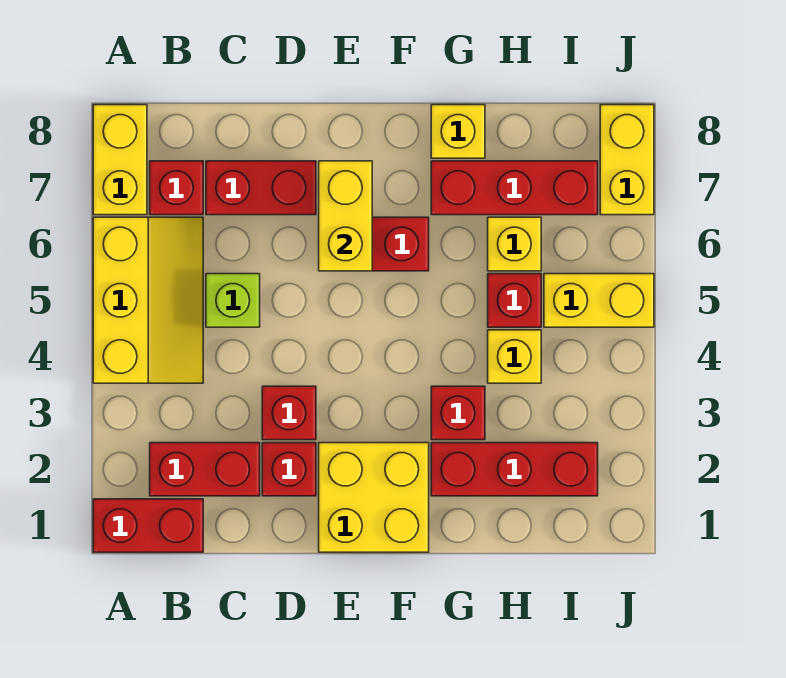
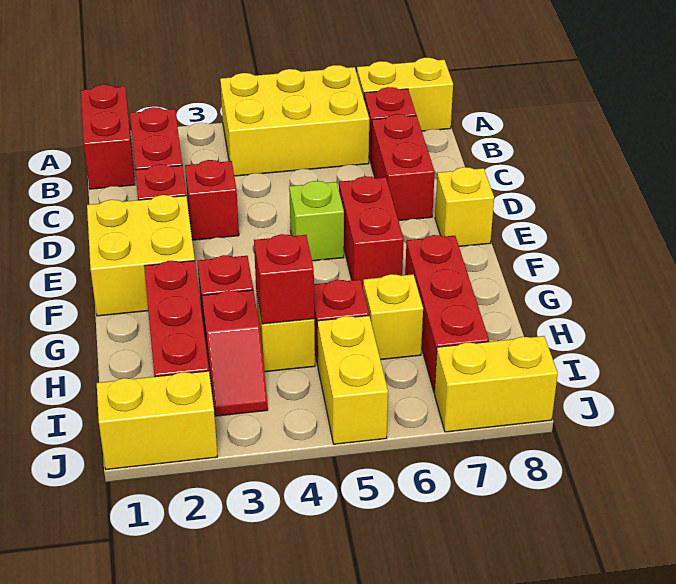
yellow 2x3 slope [93,217,203,383] -> yellow 2x3 brick [220,65,369,176]
lime 1x1 brick [206,274,260,327] -> lime 1x1 brick moved to [289,181,344,261]
yellow 1x2 brick [319,161,372,271] -> yellow 1x2 brick moved to [97,371,218,470]
yellow 1x1 brick [431,105,485,158] -> yellow 1x1 brick moved to [435,167,494,247]
none -> red 1x2 slope [202,290,268,416]
none -> red 1x1 brick [254,234,314,324]

